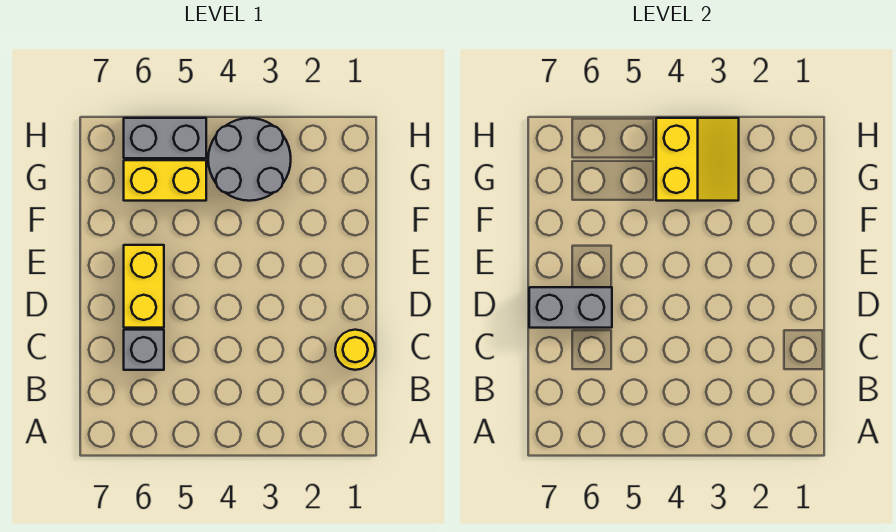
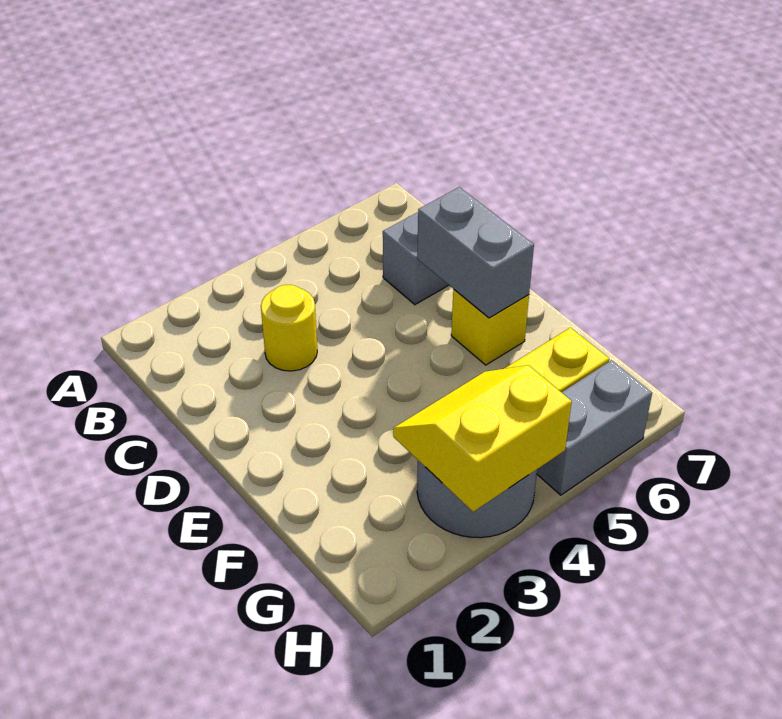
yellow 1x1 round brick [335,330,375,370] -> yellow 1x1 round brick moved to [261,285,317,371]
yellow 1x2 brick [124,245,164,328] -> yellow 1x1 brick [451,290,529,365]
grey 1x2 brick [529,287,612,328] -> grey 1x2 brick turned to [417,187,534,318]
yellow 2x2 slope [656,118,739,201] -> yellow 2x2 slope turned to [393,365,572,512]

